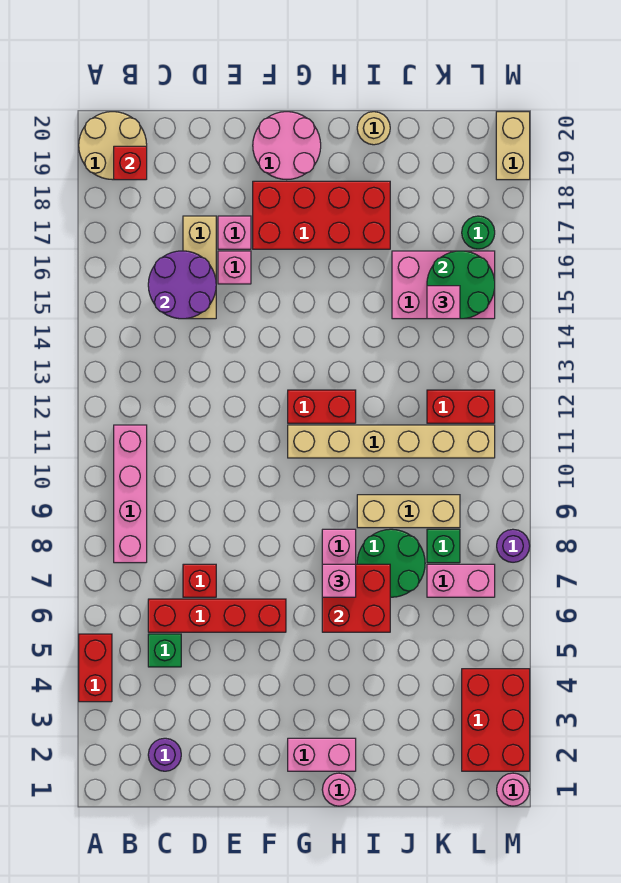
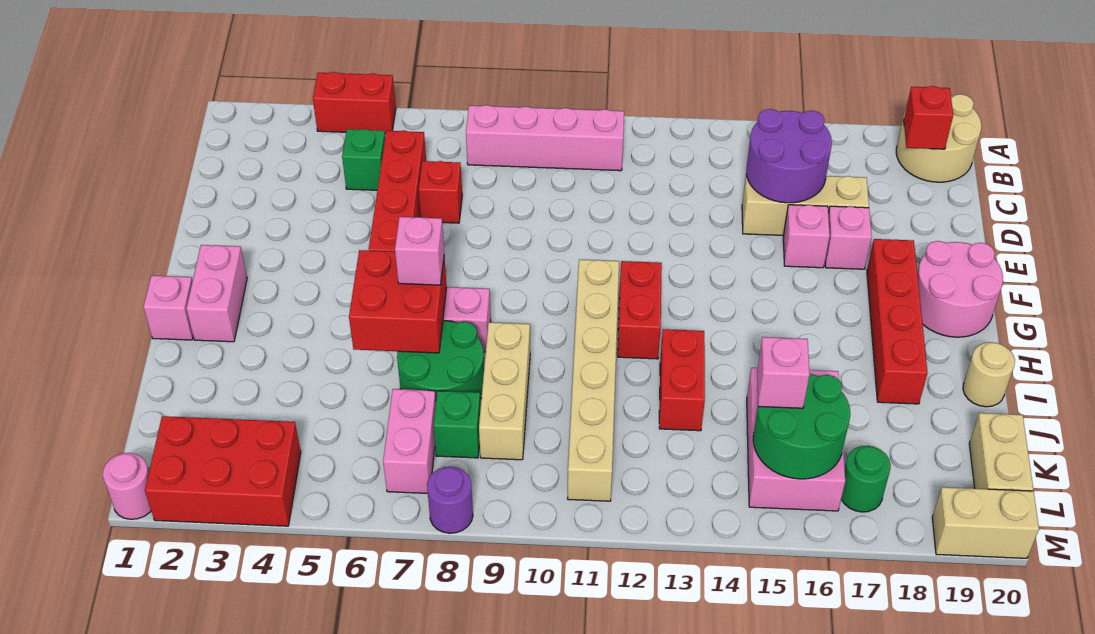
purple 1x1 round brick [148,738,181,771] -> none
red 2x4 brick [253,181,390,249] -> red 1x4 brick [867,239,928,404]
pink 1x1 round brick [322,773,356,806] -> pink 1x1 brick [143,275,193,340]
red 1x2 brick [427,390,495,423] -> red 1x2 brick moved to [659,329,705,431]
none -> tan 1x2 brick [969,413,1033,491]

